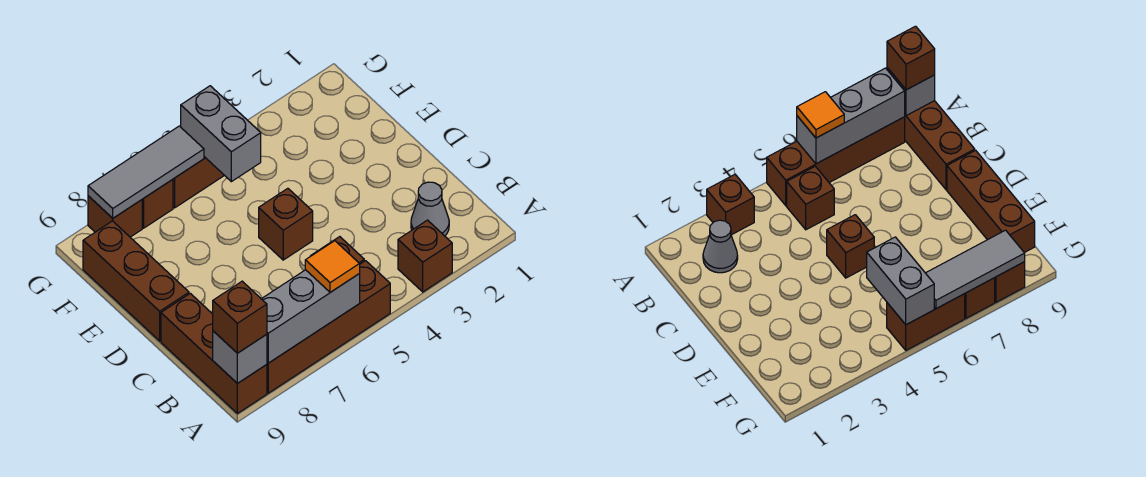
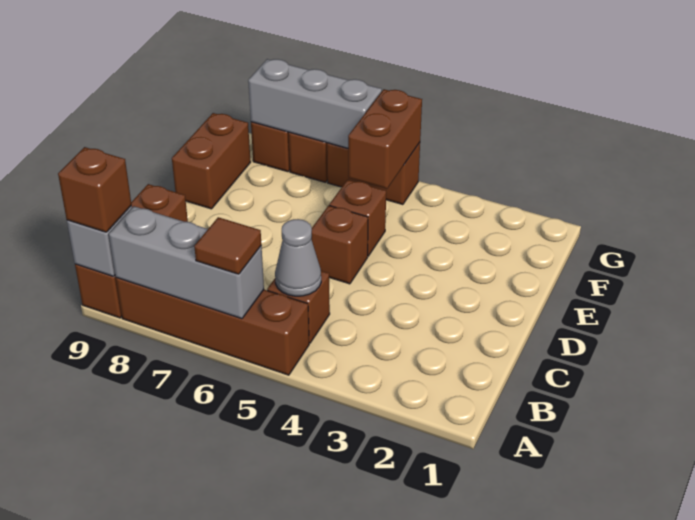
brown 1x1 brick [398,220,452,292] -> brown 1x1 brick moved to [329,180,386,256]
orange 1x1 tile [305,241,360,292] -> brown 1x1 tile [194,217,261,274]
grey 1x1 cone [411,182,449,236] -> grey 1x1 cone moved to [275,219,321,296]
brown 1x3 brick [83,221,189,341] -> brown 1x2 brick [172,113,251,209]
grey 1x2 brick [181,86,261,182] -> brown 1x2 brick [348,89,422,189]
grey 1x3 tile [88,126,204,218] -> grey 1x3 brick [248,59,382,148]

